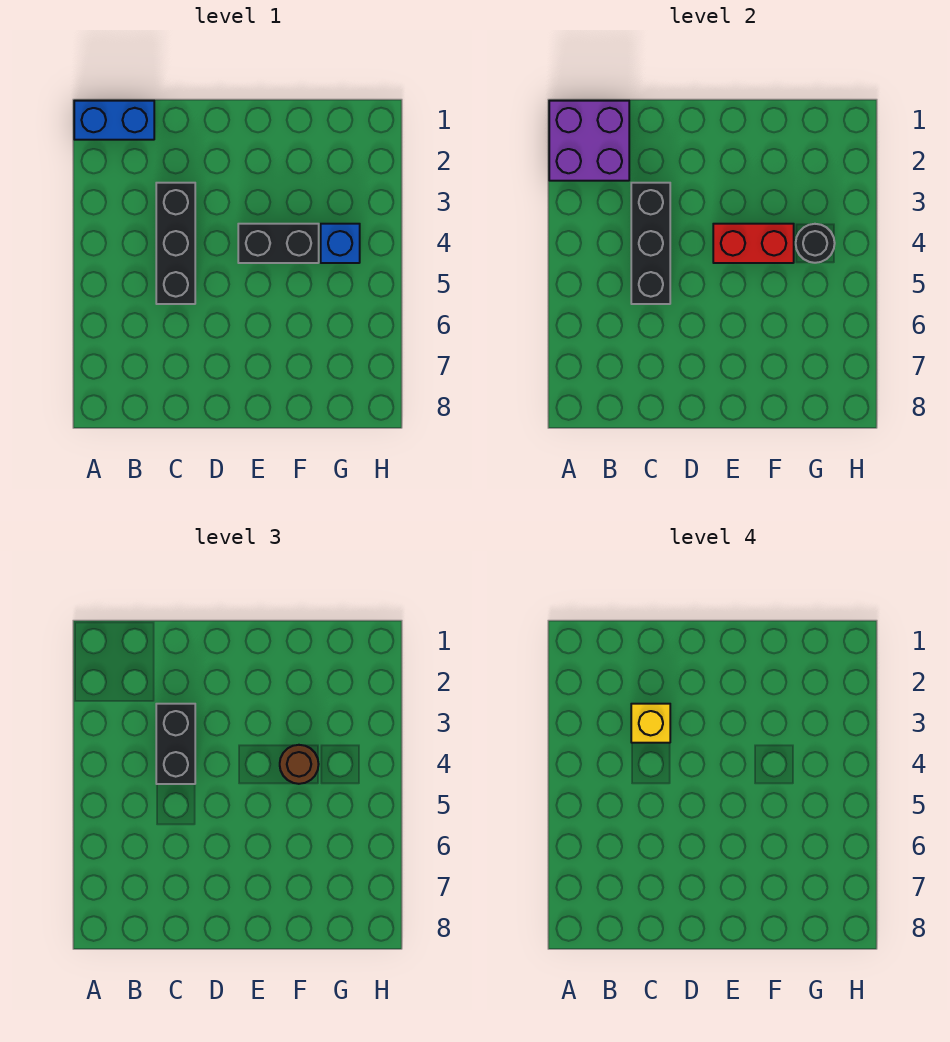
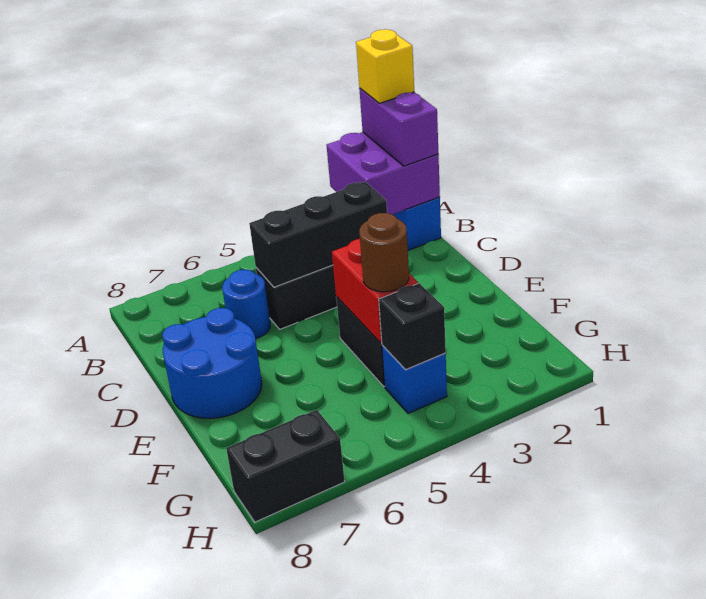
none -> purple 1x2 brick [359,88,438,166]
black 1x2 brick [156,704,195,784] -> black 1x2 brick moved to [226,410,345,522]
yellow 1x1 brick [631,704,670,743] -> yellow 1x1 brick moved to [356,29,414,103]
none -> blue 1x1 round brick [222,270,270,339]
none -> blue 2x2 round brick [162,308,262,418]
black 1x1 round brick [796,224,835,263] -> black 1x1 brick [379,283,446,370]

